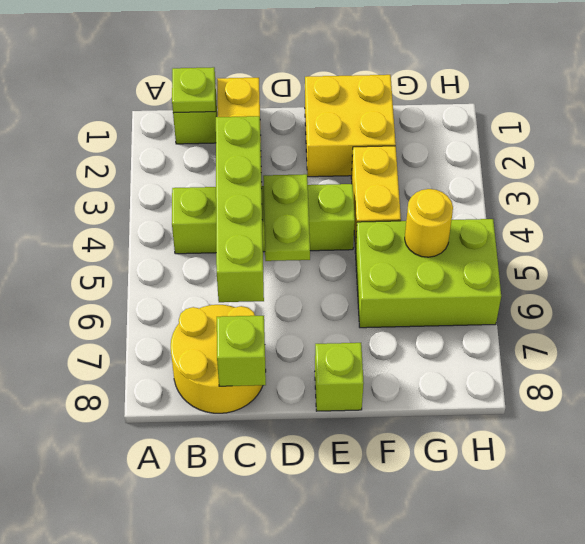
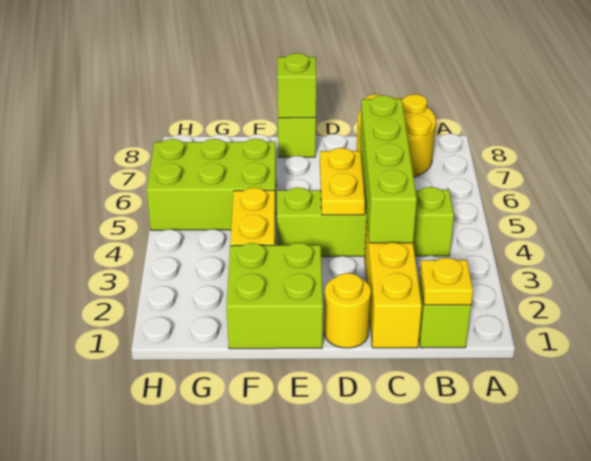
lime 1x1 plate [172,67,215,113] -> yellow 1x1 plate [420,258,473,305]
lime 1x1 brick [217,316,266,386] -> lime 1x1 brick moved to [277,53,316,118]
lime 1x2 plate [263,174,310,261] -> yellow 1x2 plate [320,148,365,215]
yellow 2x2 brick [305,75,396,177] -> lime 2x2 brick [227,243,323,349]
yellow 1x1 round brick [405,189,453,257] -> yellow 1x1 round brick moved to [324,273,371,348]

